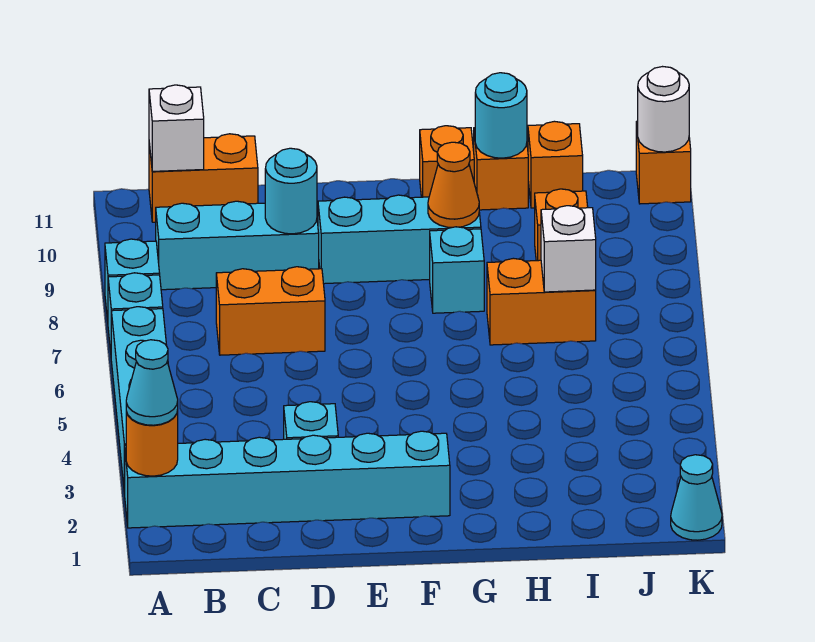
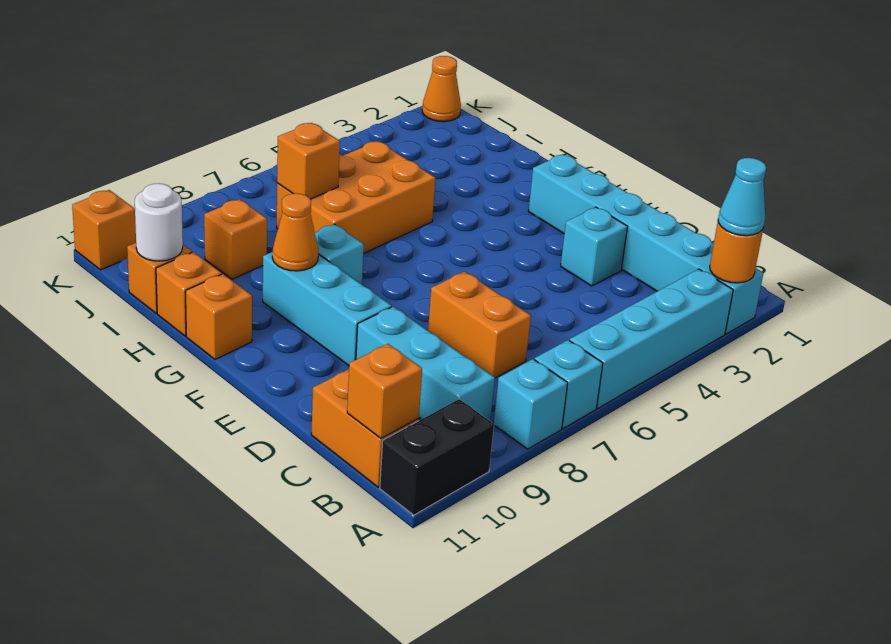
none -> black 1x2 brick [380,399,494,515]
white 1x1 brick [149,85,204,171] -> orange 1x1 brick [347,344,422,438]
cyan 1x1 round brick [265,148,317,234] -> none
orange 1x2 brick [487,258,596,345] -> orange 2x3 brick [277,141,435,254]
cyan 1x1 round brick [475,73,527,158] -> none
white 1x1 brick [541,206,596,292] -> orange 1x1 brick [277,123,340,199]
cyan 1x1 cone [671,455,722,540] -> orange 1x1 cone [422,56,461,122]
white 1x1 round brick [638,67,689,152] -> white 1x1 round brick moved to [135,183,183,261]

